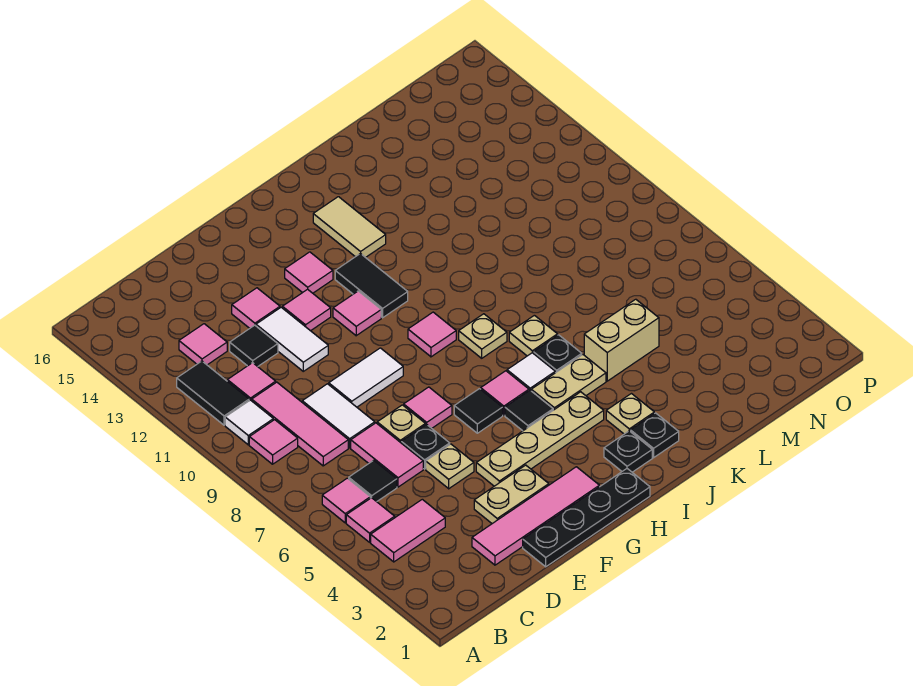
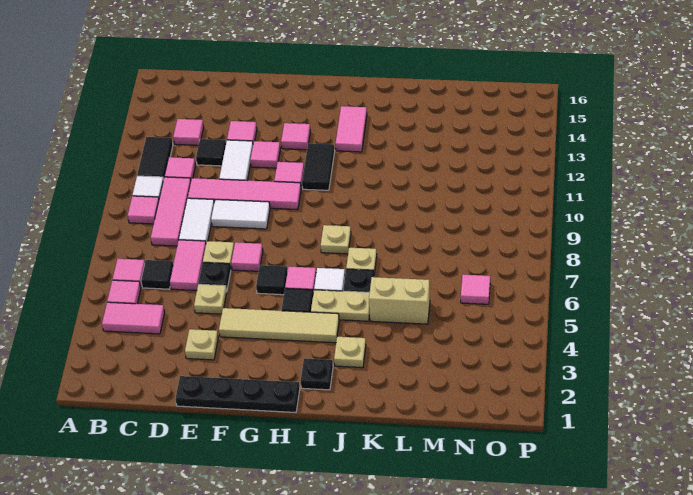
pink 1x4 tile [472,467,599,565] -> pink 1x4 tile moved to [188,178,301,210]
tan 1x2 plate [474,465,549,524] -> tan 1x1 plate [185,329,218,360]
tan 1x4 plate [476,392,604,486] -> tan 1x4 tile [219,308,339,343]
pink 1x1 tile [408,312,456,357] -> pink 1x1 tile moved to [461,275,490,304]
tan 1x2 tile [313,197,386,258] -> pink 1x2 tile [336,106,367,152]
black 1x1 plate [630,413,679,458] -> none

